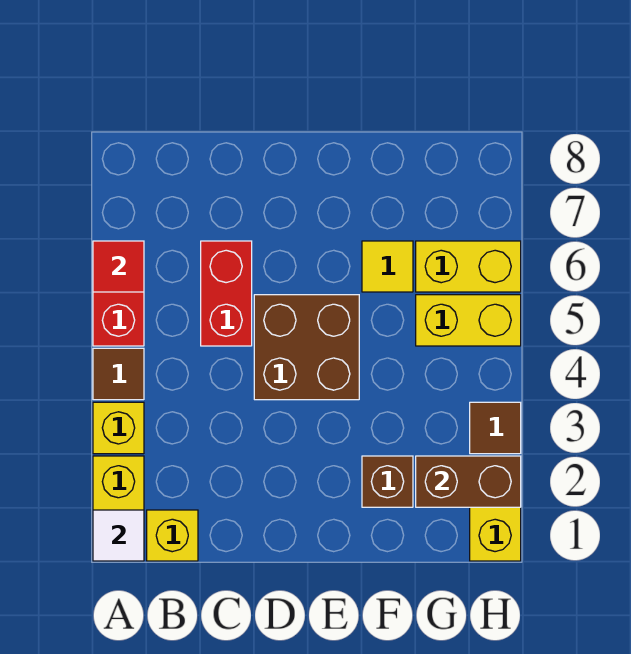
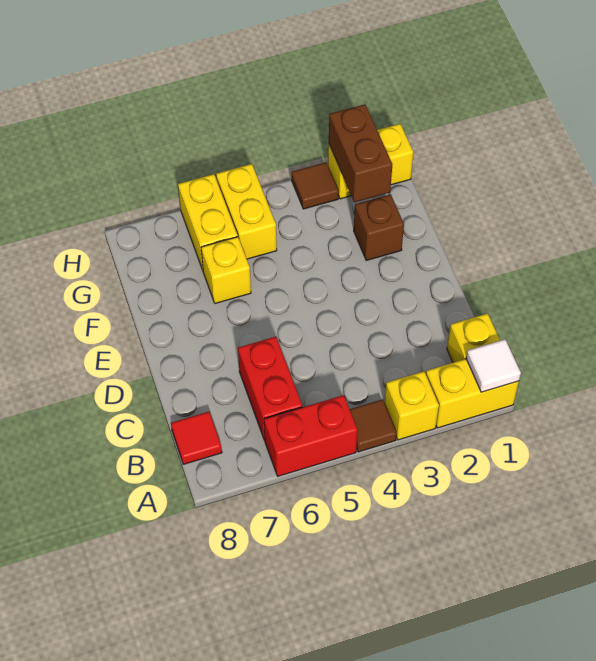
red 1x1 tile [93,241,144,292] -> red 1x1 tile moved to [171,412,222,464]
red 1x2 brick [201,241,252,346] -> red 1x2 brick turned to [238,337,302,440]
brown 2x2 brick [254,295,359,400] -> none
yellow 1x1 tile [362,241,413,292] -> yellow 1x1 brick [201,237,251,303]

